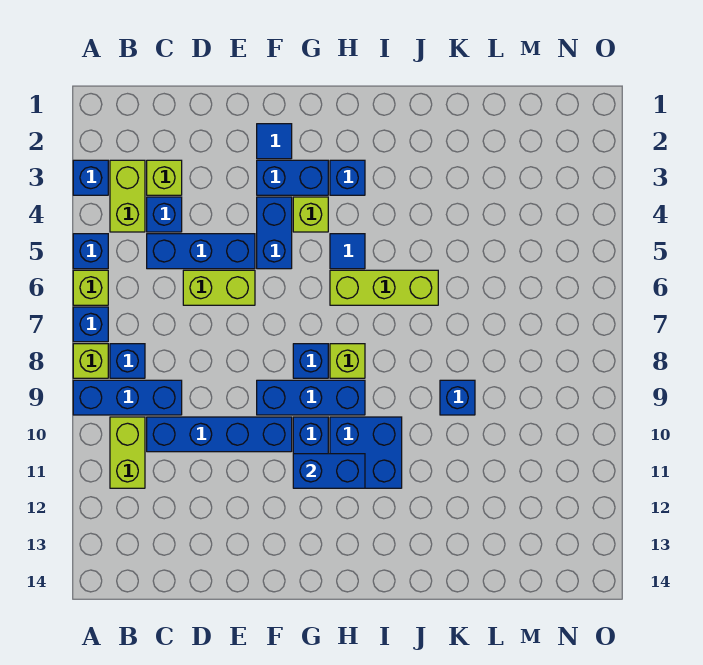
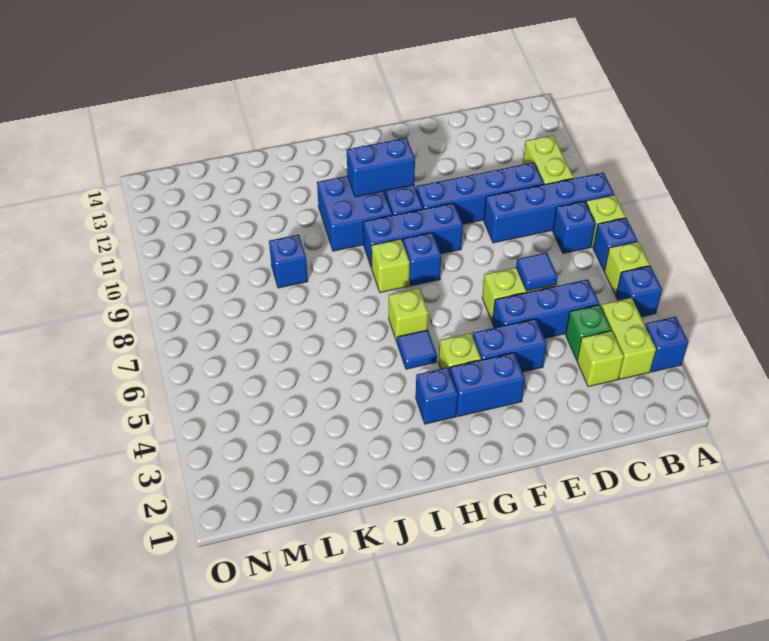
blue 1x3 brick [73,380,182,415] -> blue 1x4 brick [484,172,614,243]
blue 1x1 brick [147,197,182,232] -> green 1x1 brick [566,305,611,360]
blue 1x1 tile [257,124,292,159] -> blue 1x1 tile moved to [516,253,558,291]
blue 1x2 brick [257,197,292,269] -> blue 1x2 brick turned to [473,319,547,372]
lime 1x3 brick [330,270,438,305] -> lime 1x1 brick [389,288,428,342]

